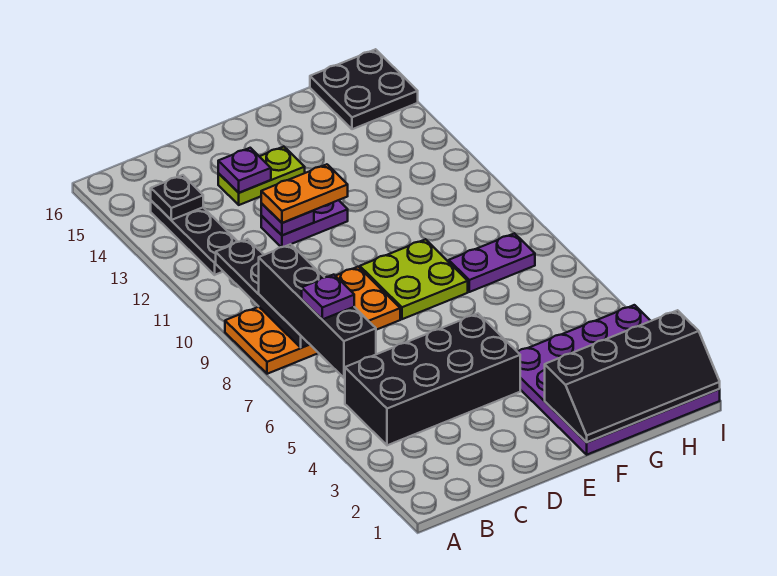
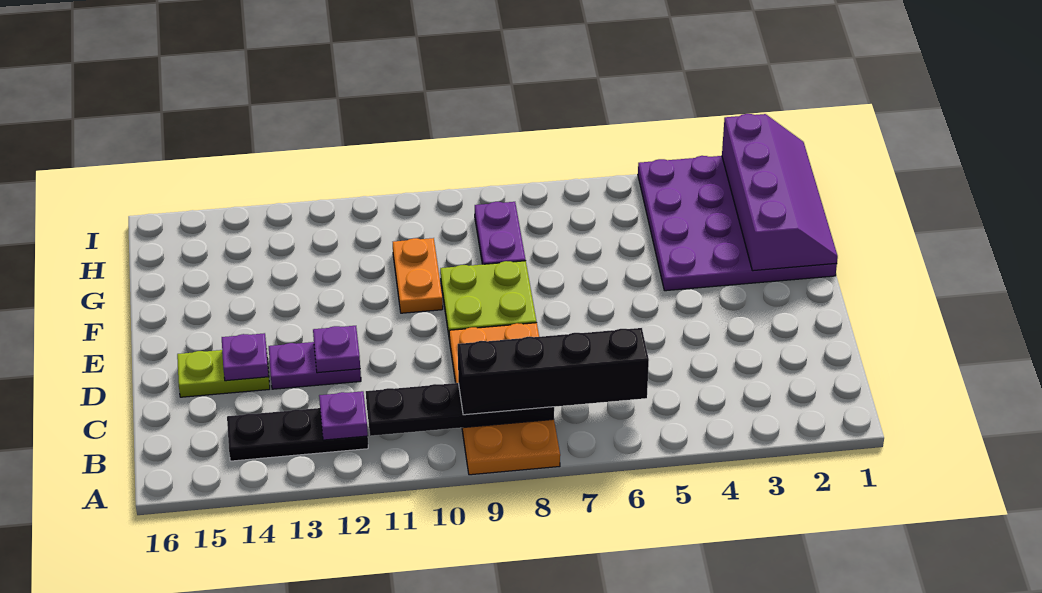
black 2x4 brick [345,314,520,445] -> none
purple 1x1 plate [302,275,354,319] -> purple 1x1 plate moved to [319,391,368,440]
black 1x1 plate [151,175,203,220] -> none
purple 1x2 plate [261,200,348,247] -> purple 1x2 plate turned to [269,342,361,389]
orange 1x2 plate [261,164,348,223] -> orange 1x2 plate moved to [393,238,443,313]
lime 1x2 plate [218,147,305,205] -> lime 1x2 plate turned to [177,350,270,397]
black 2x4 slope [545,310,720,442] -> purple 2x4 slope [722,114,838,271]
black 2x2 plate [310,49,418,129] -> none

